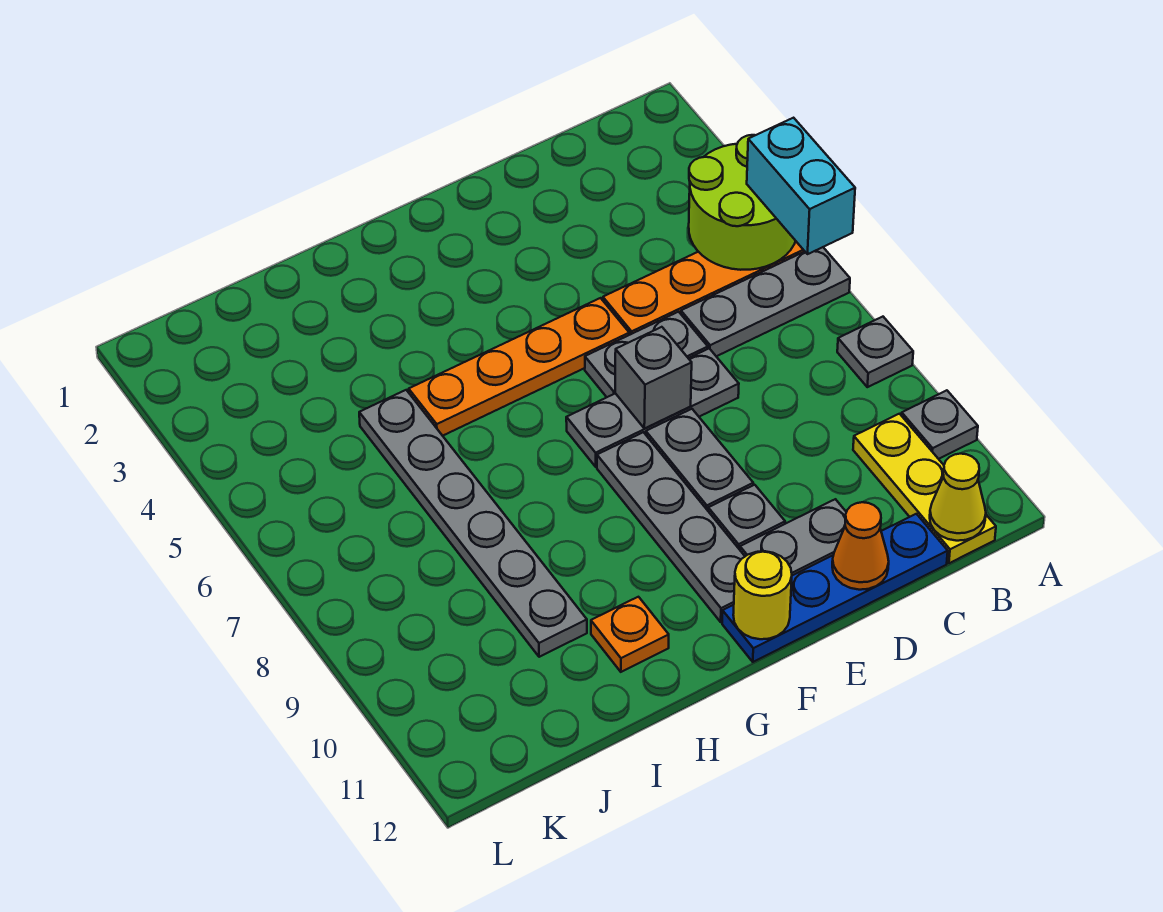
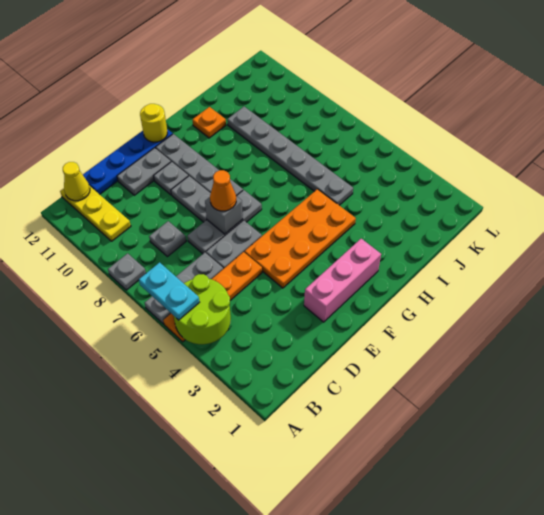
cyan 1x2 brick [747,118,855,254] -> cyan 1x2 plate [139,262,199,320]
grey 1x1 plate [902,390,978,459] -> grey 1x1 plate moved to [149,221,186,257]
orange 1x1 cone [832,502,889,590] -> orange 1x1 cone moved to [210,170,236,211]
none -> pink 1x3 brick [304,239,381,322]
orange 1x4 plate [409,298,629,436] -> orange 2x4 plate [245,189,356,288]

